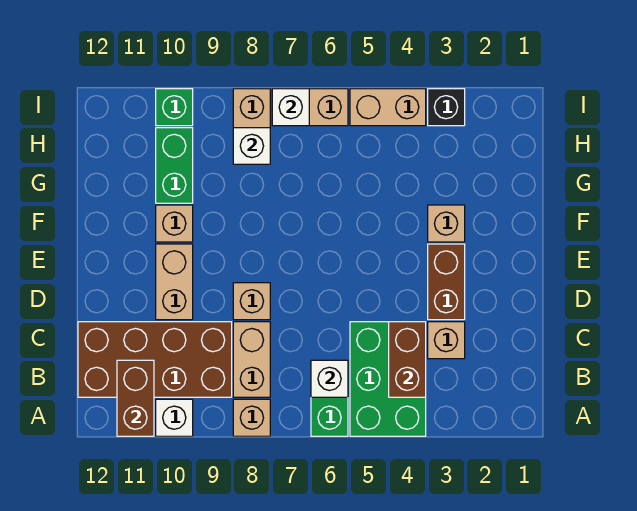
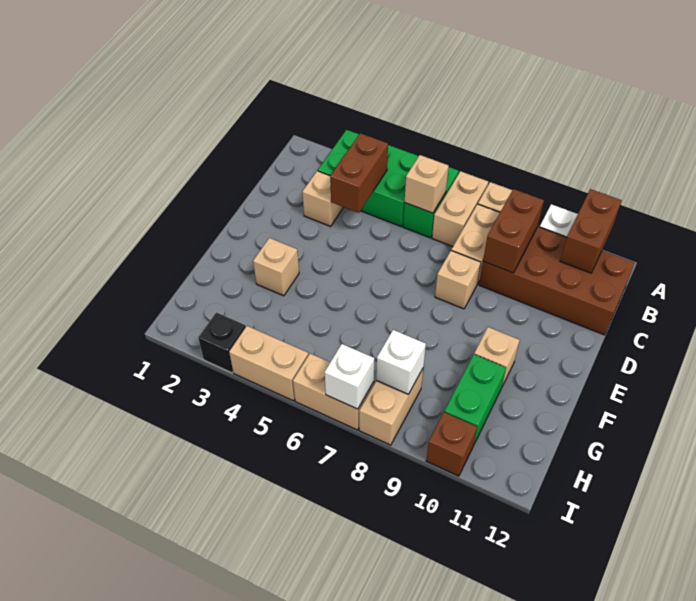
green 2x3 brick [350,322,426,436] -> green 2x3 brick turned to [318,130,419,227]
white 1x1 brick [311,360,348,397] -> tan 1x1 brick [405,155,449,213]
brown 1x2 brick [428,244,465,320] -> brown 1x2 brick moved to [483,189,544,273]
tan 1x2 brick [156,244,193,320] -> tan 1x2 brick moved to [432,171,488,247]
green 1x1 brick [156,89,193,126] -> brown 1x1 brick [426,412,477,476]

